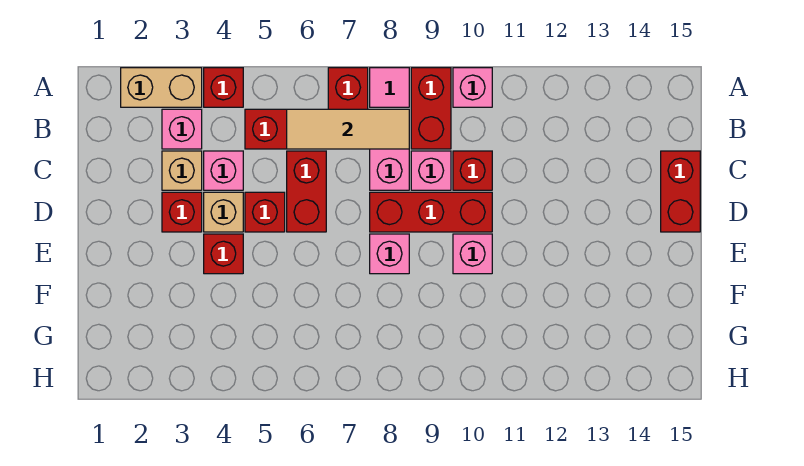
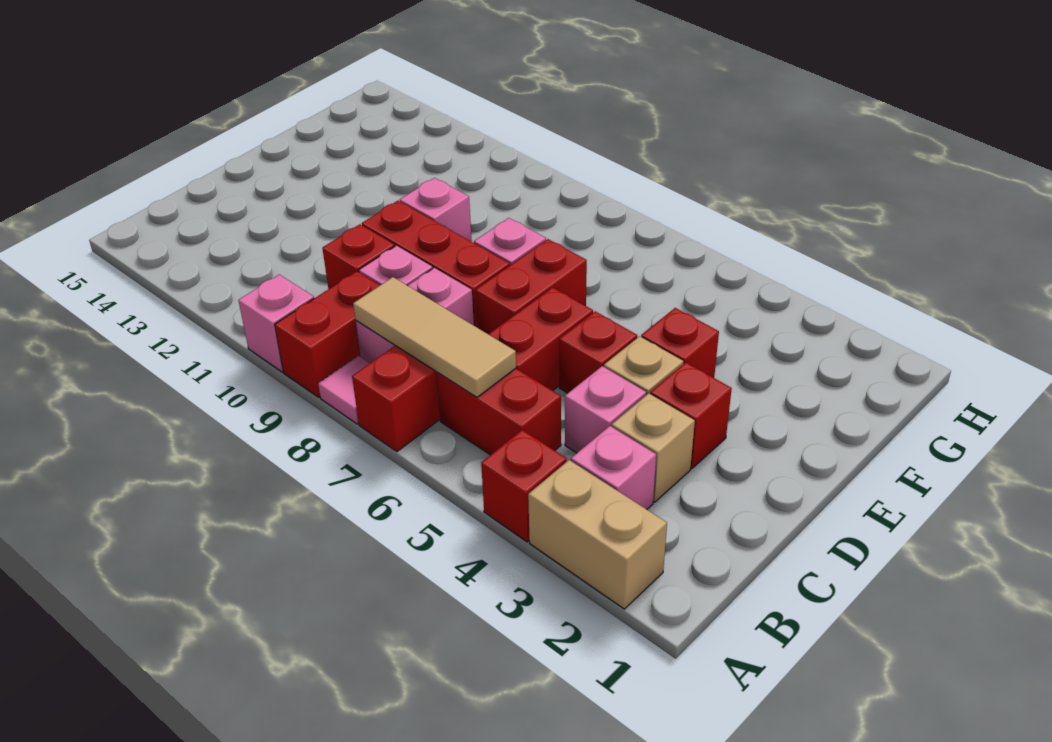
red 1x2 brick [661,151,700,232] -> red 1x2 brick moved to [476,239,587,334]

